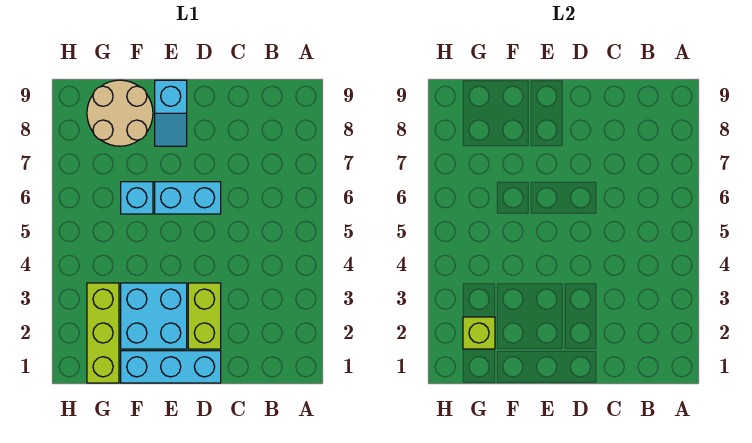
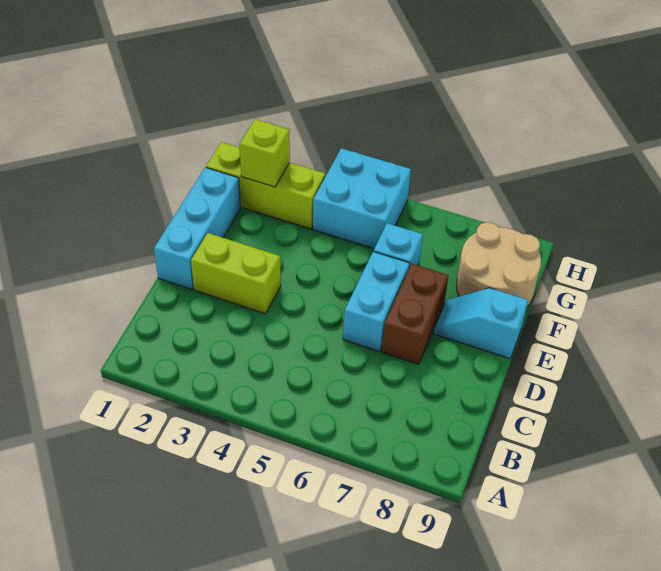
none -> brown 1x2 brick [382,264,449,364]
cyan 2x2 brick [121,283,187,349] -> cyan 2x2 brick moved to [313,148,411,249]

